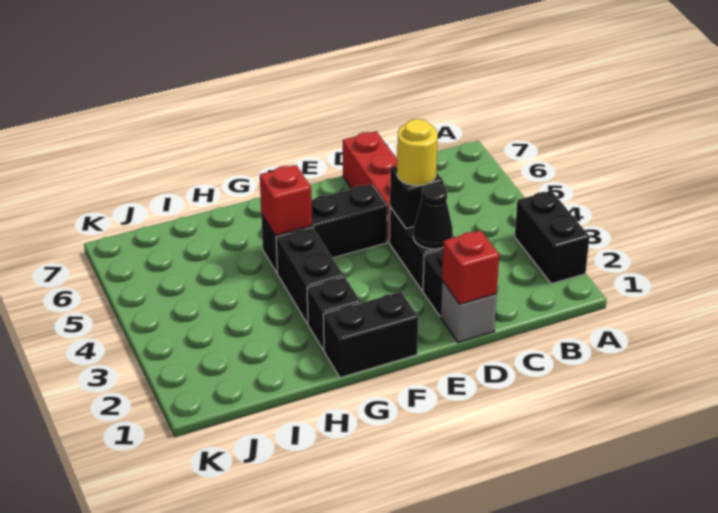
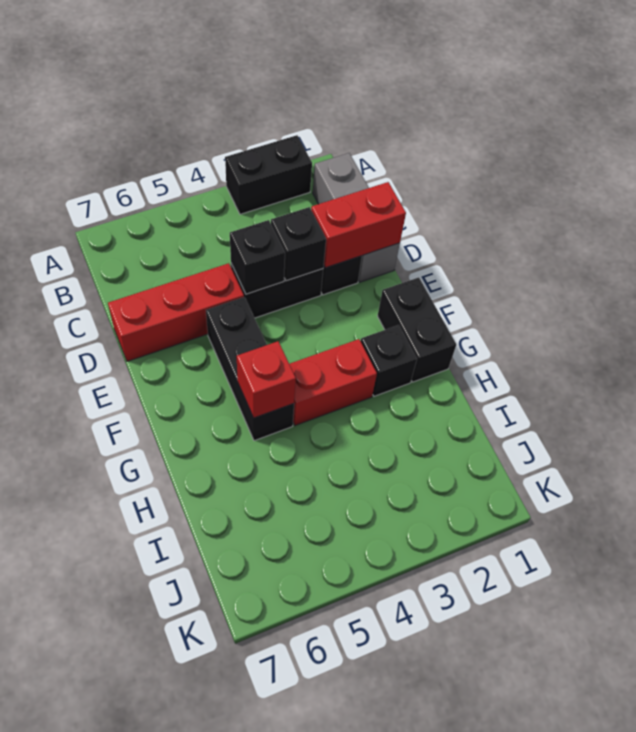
grey 1x1 brick [441,280,497,342] -> grey 1x3 brick [313,153,400,282]
red 1x1 brick [442,230,499,304] -> red 1x2 brick [311,182,406,268]
black 1x1 cone [413,183,453,249] -> black 1x1 brick [271,207,326,281]
yellow 1x1 round brick [397,119,438,186] -> none
black 1x2 brick [276,227,344,324] -> red 1x2 brick [290,339,377,426]

